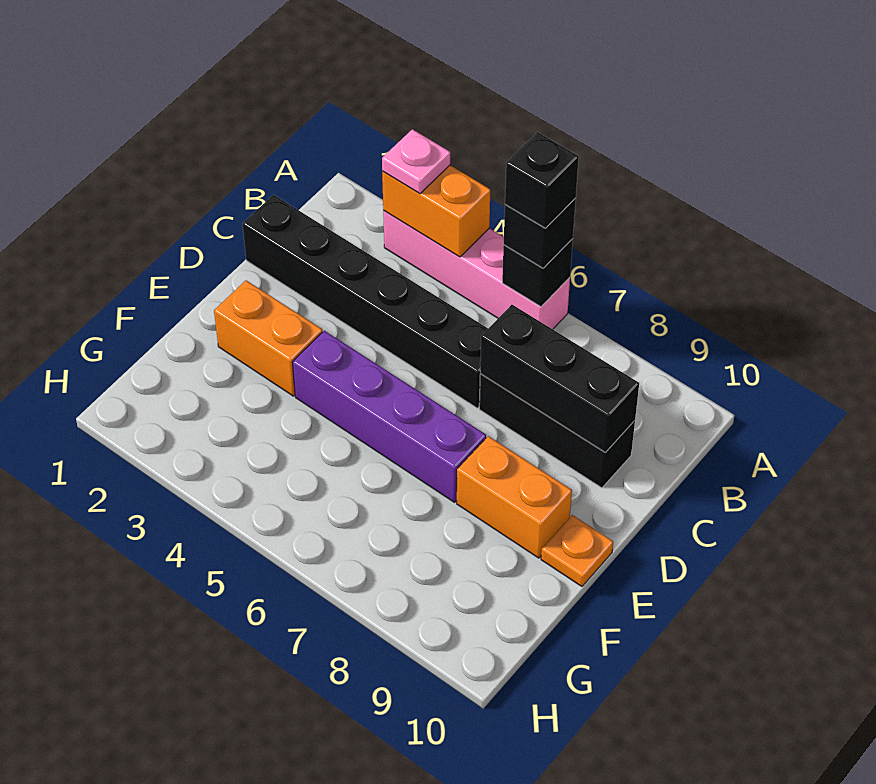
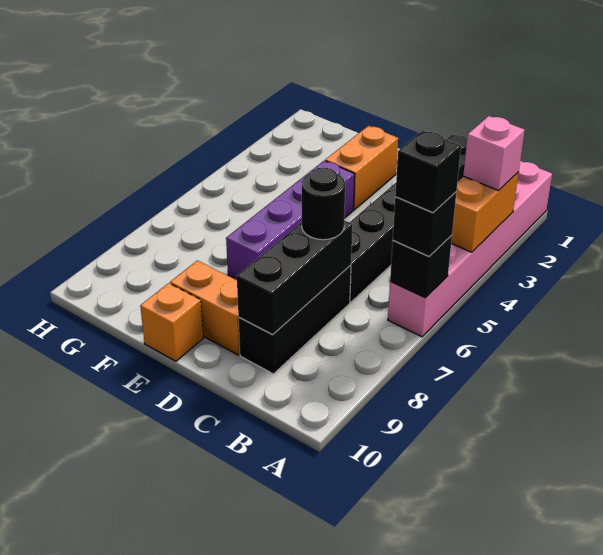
pink 1x4 brick [383,210,570,329] -> pink 1x6 brick [388,161,552,337]
pink 1x1 plate [382,129,450,194] -> pink 1x1 brick [463,116,524,191]
none -> black 1x1 round brick [302,168,345,240]
orange 1x2 brick [457,436,572,558] -> orange 1x2 brick turned to [170,260,240,355]
orange 1x1 plate [541,515,613,586] -> orange 1x1 brick [140,283,203,361]

